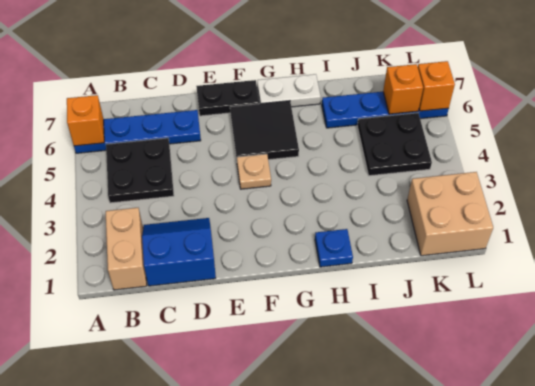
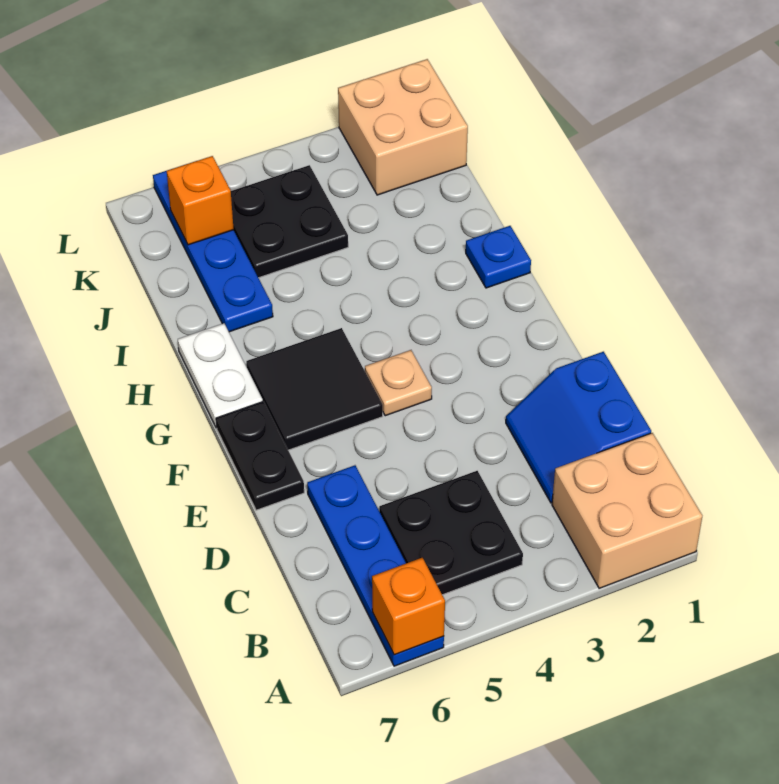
tan 1x2 brick [106,208,147,290] -> tan 2x2 brick [552,433,702,588]
orange 1x1 brick [418,61,455,111] -> none

